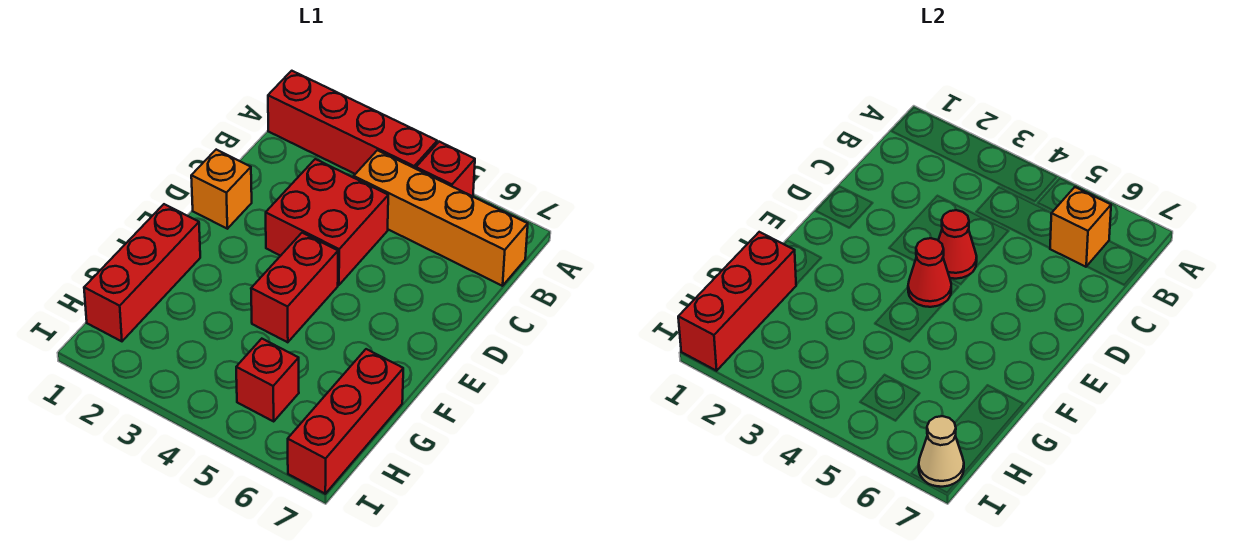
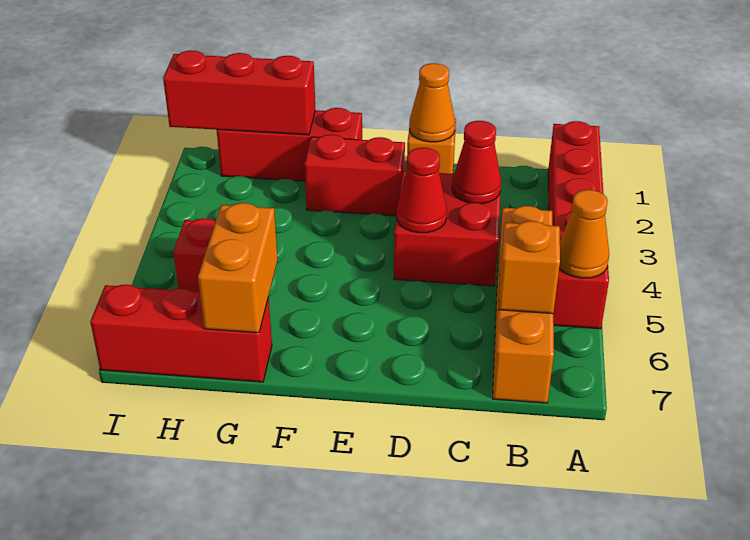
none -> orange 1x1 cone [559,190,609,278]
none -> orange 1x1 cone [409,63,455,142]
red 1x2 brick [251,233,338,342] -> red 1x2 brick moved to [305,134,405,216]
red 1x1 cone [908,238,951,307] -> red 1x1 cone moved to [452,121,501,204]
none -> orange 1x2 brick [198,203,278,333]
tan 1x1 cone [919,416,964,487] -> none

